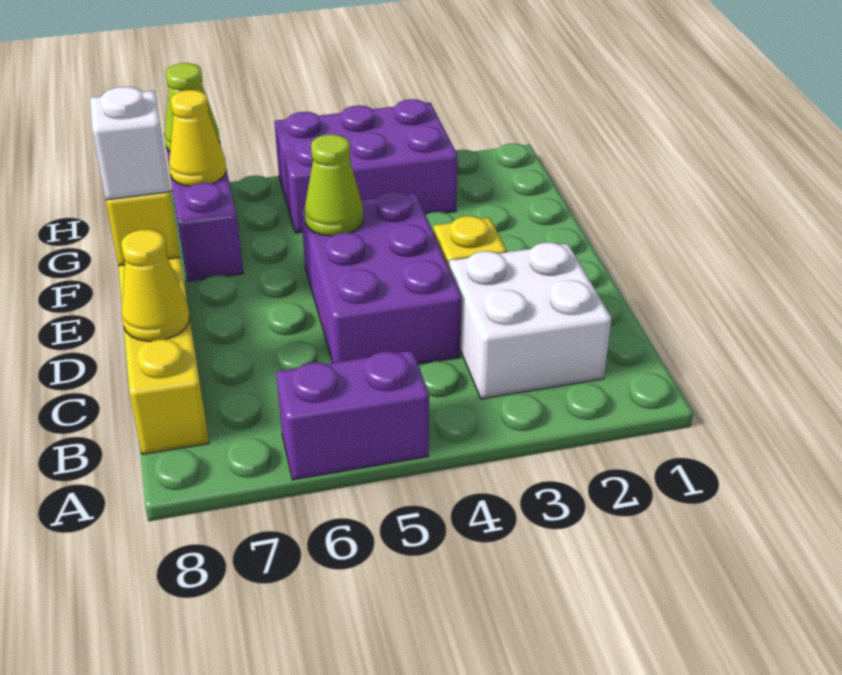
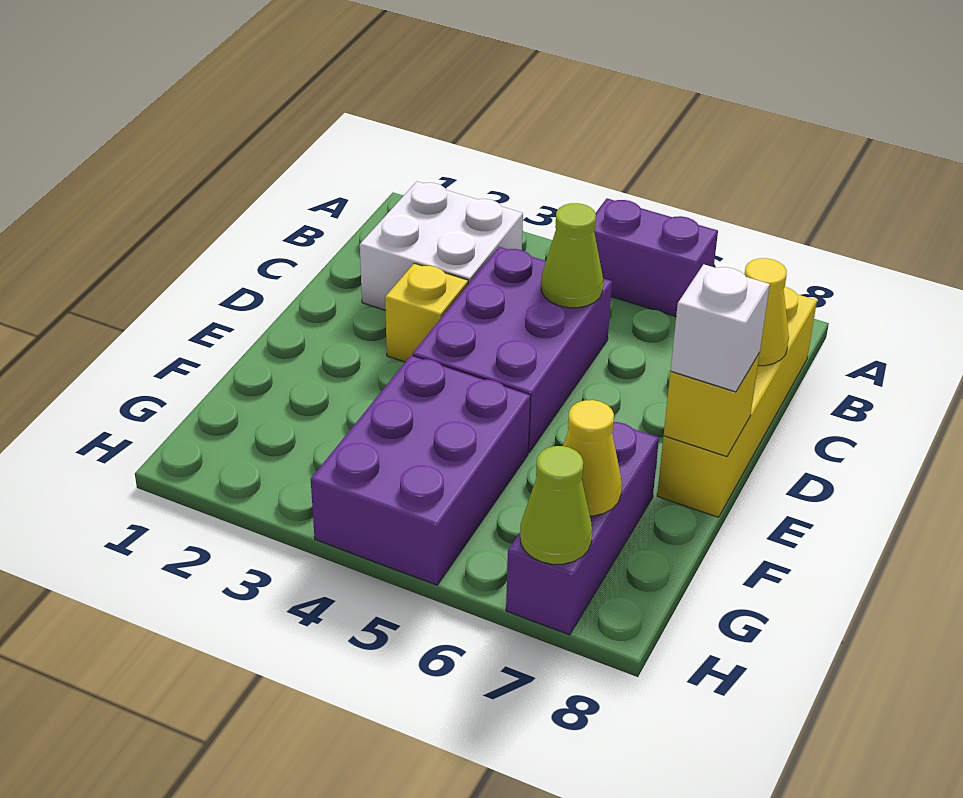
lime 1x1 cone [305,134,364,236] -> lime 1x1 cone moved to [541,203,603,308]
purple 2x3 brick [274,99,457,233] -> purple 2x3 brick turned to [311,355,531,585]

